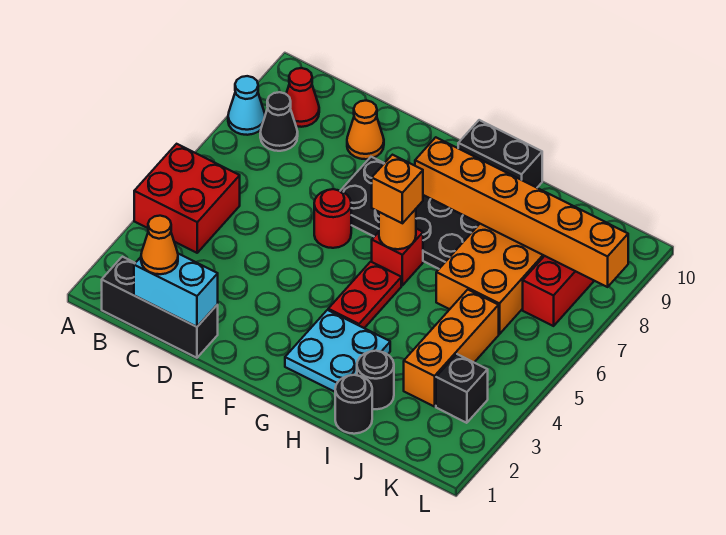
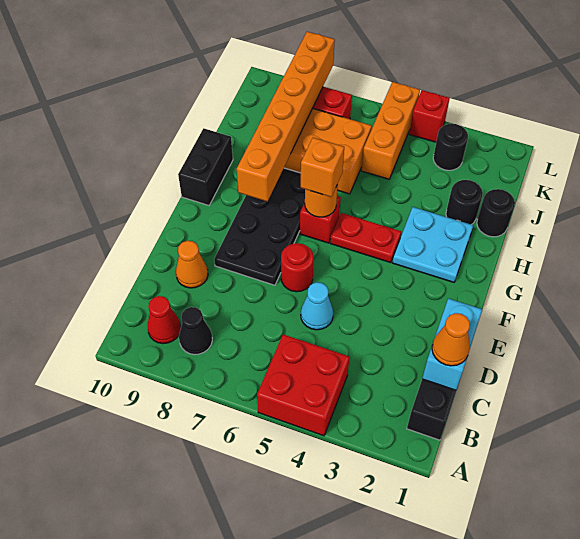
cyan 1x1 cone [228,76,265,135] -> cyan 1x1 cone moved to [301,282,333,330]
orange 1x3 brick [404,290,499,407] -> orange 1x3 brick turned to [361,82,420,179]
black 1x1 brick [436,354,488,423] -> black 1x1 round brick [433,124,468,170]
none -> red 1x1 brick [409,90,450,142]

